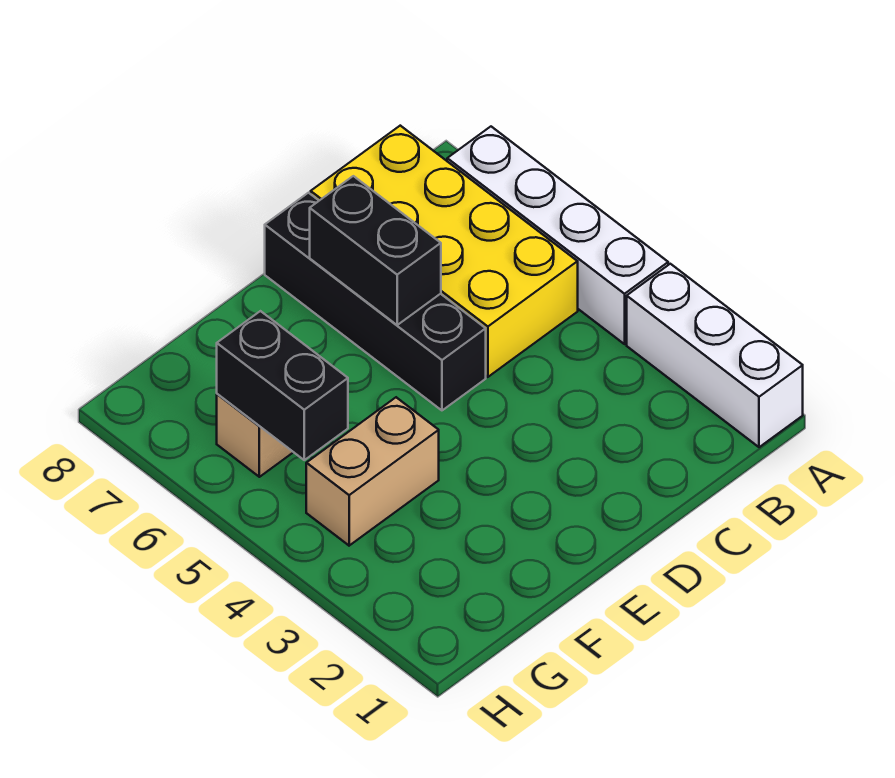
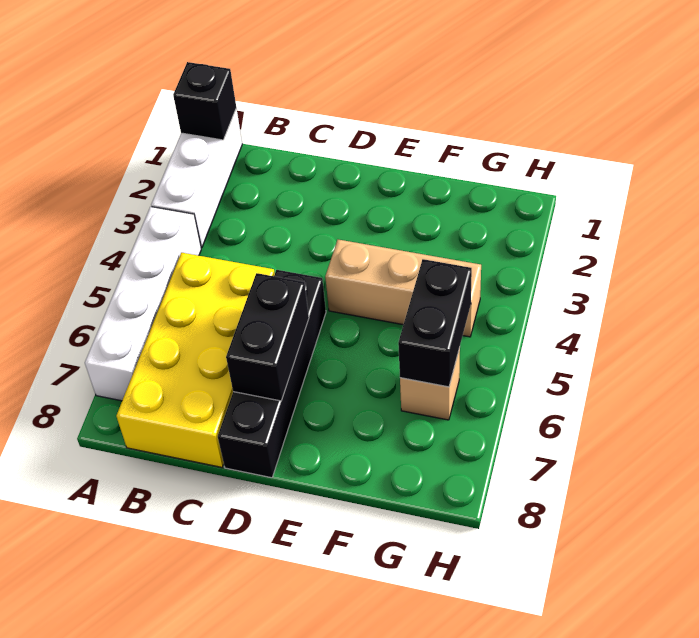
none -> black 1x1 brick [173,62,236,140]
tan 1x2 brick [306,397,439,546] -> tan 1x3 brick [325,240,481,337]

